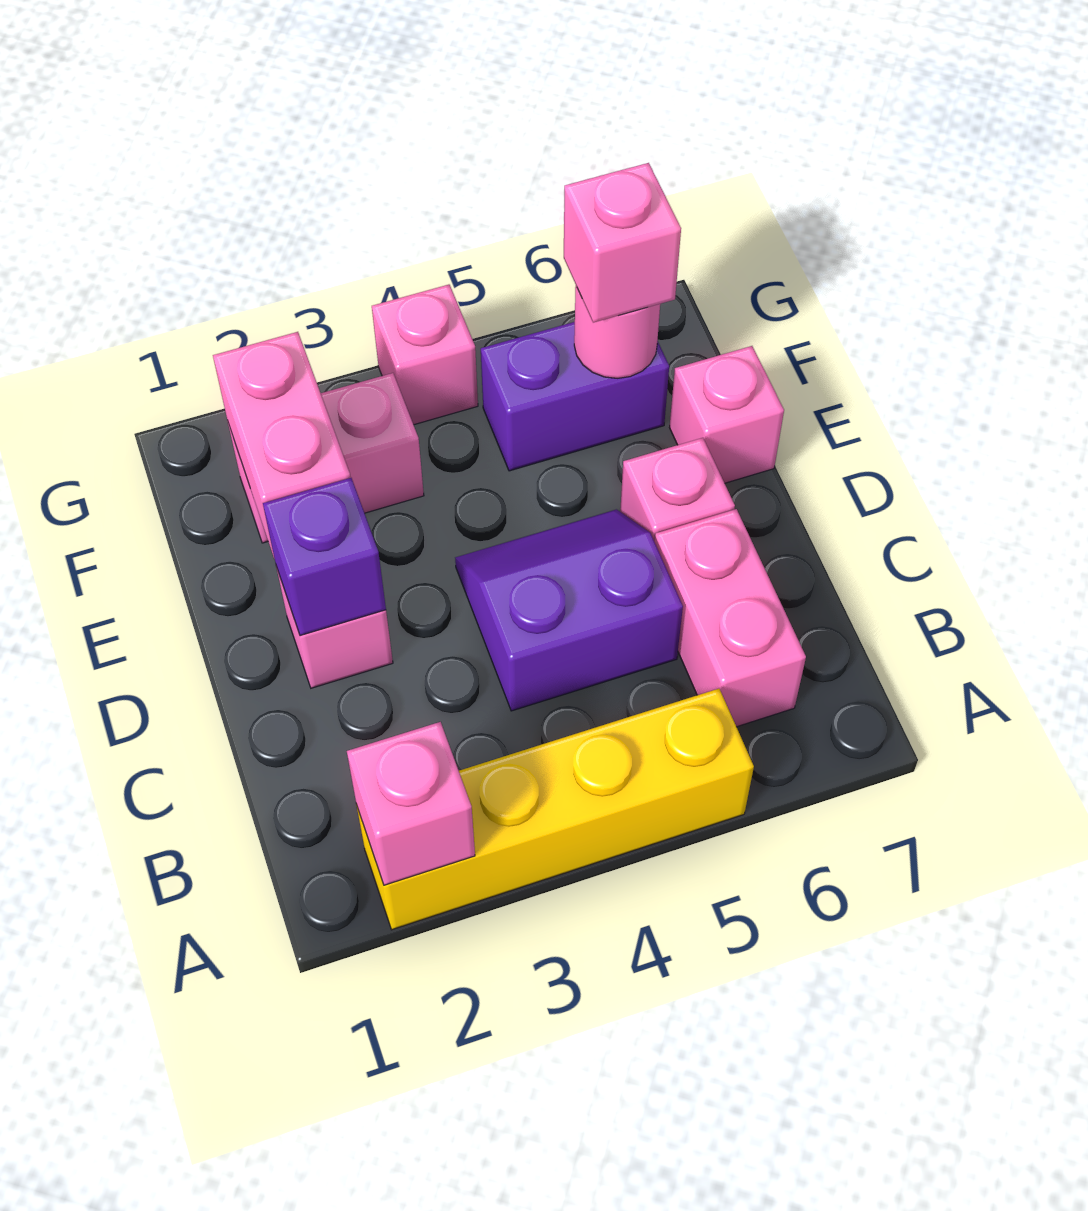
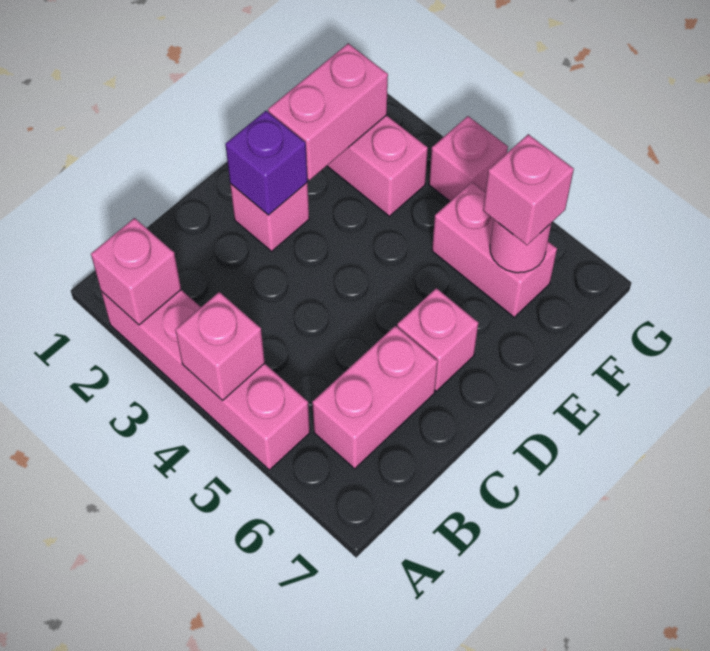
yellow 1x4 brick [357,689,754,930] -> pink 1x4 brick [101,290,310,470]
purple 2x2 slope [455,509,683,711] -> none
pink 1x1 brick [670,346,784,483] -> pink 1x1 brick moved to [175,292,265,401]
purple 1x2 brick [481,322,669,471] -> pink 1x2 brick [432,182,557,317]

